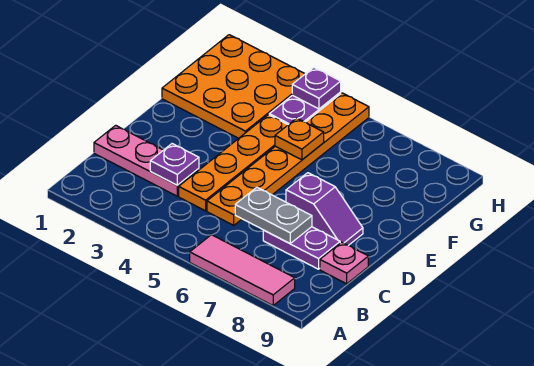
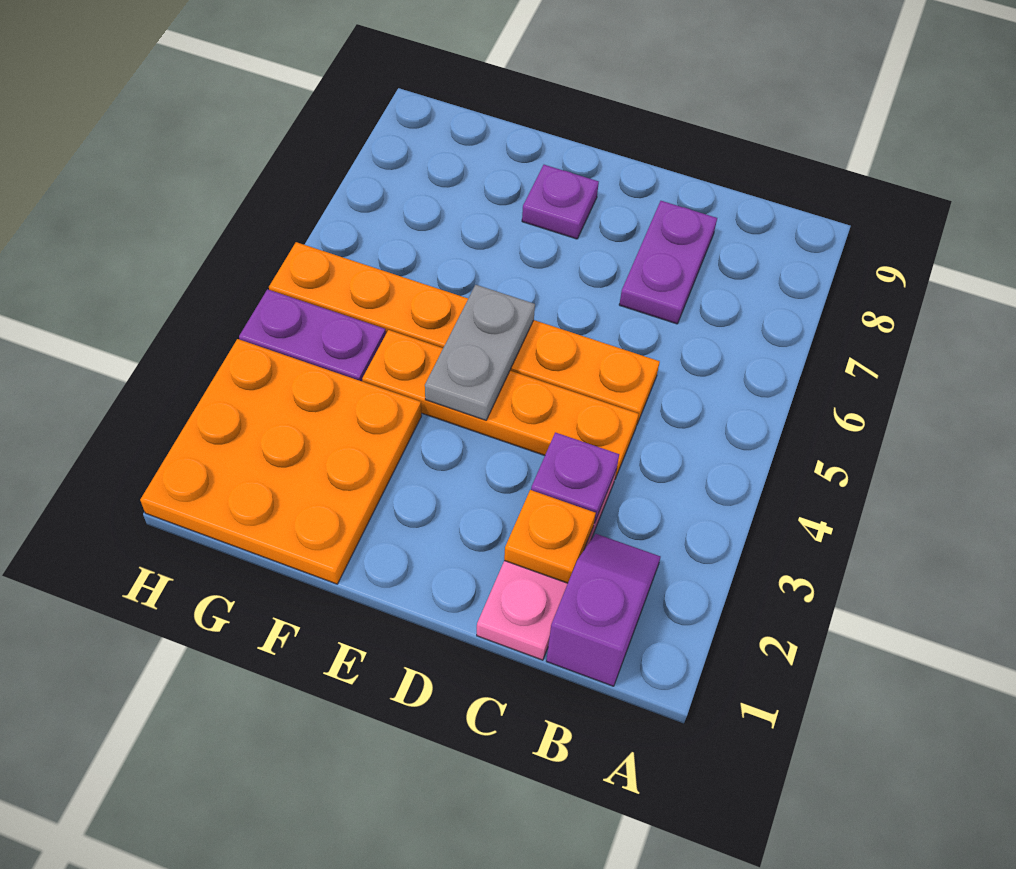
pink 1x3 tile [190,235,295,305] -> none
grey 1x2 plate [235,187,312,243] -> grey 1x2 plate moved to [425,285,535,420]
pink 1x1 plate [320,242,368,284] -> none
purple 1x2 slope [286,173,363,246] -> purple 1x2 slope moved to [546,534,660,686]
orange 1x1 plate [275,118,324,160] -> orange 1x1 plate moved to [504,490,596,583]
purple 1x1 plate [292,67,341,109] -> purple 1x1 plate moved to [522,165,599,239]

